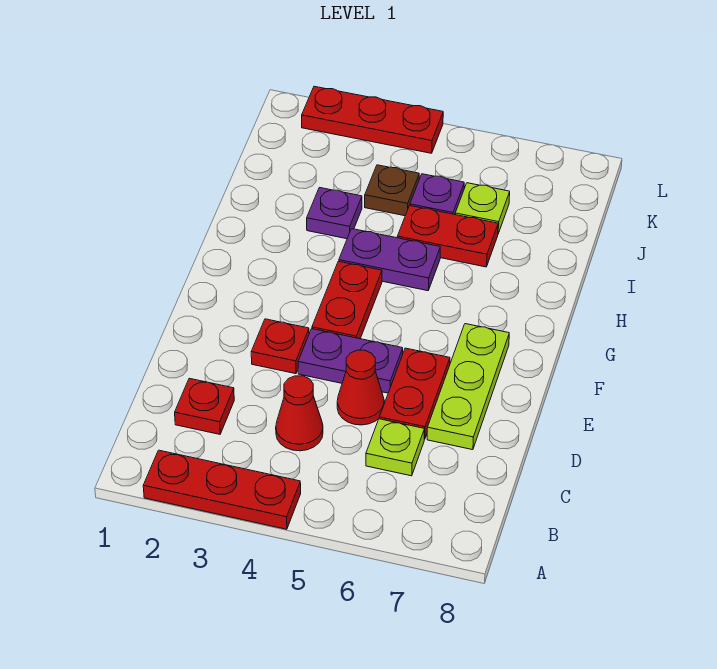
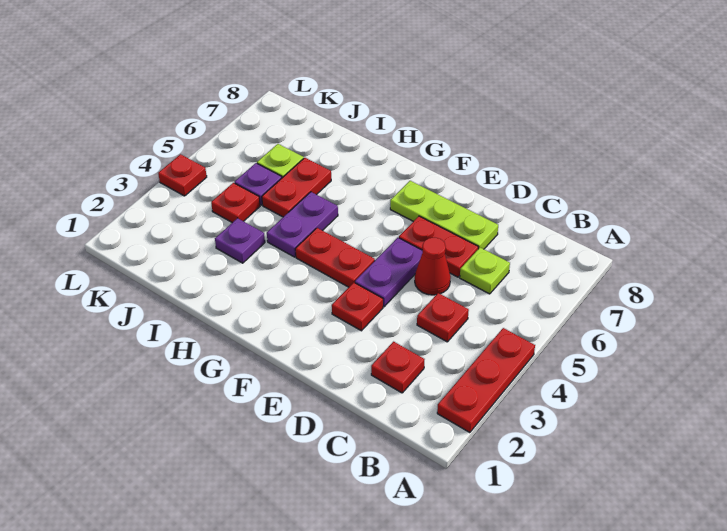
red 1x1 cone [276,376,323,451] -> red 1x1 plate [417,293,469,342]
brown 1x1 plate [365,165,419,216] -> red 1x1 plate [211,183,260,223]
red 1x3 plate [302,86,443,153] -> red 1x1 plate [158,154,207,196]

